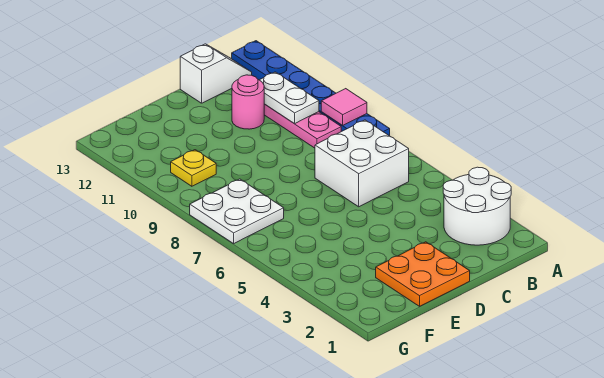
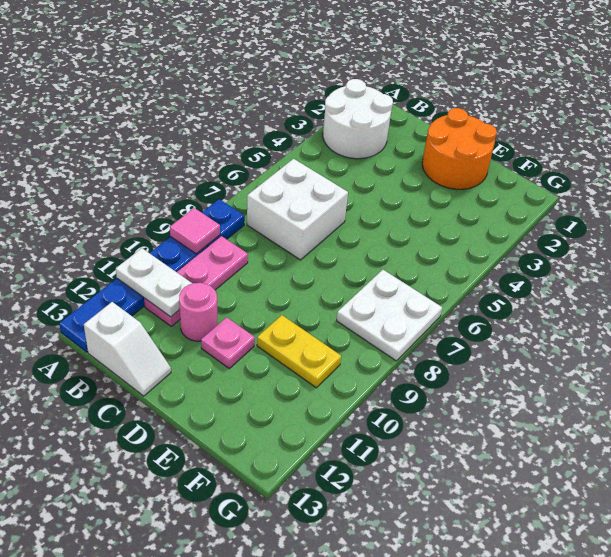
white 1x2 plate [260,72,319,124] -> white 1x2 plate turned to [116,248,193,317]
white 1x2 slope [180,44,252,103] -> white 1x2 slope turned to [84,302,171,396]
orange 2x2 plate [376,242,470,306] -> orange 2x2 round brick [422,108,497,189]
none -> pink 1x1 plate [201,317,255,368]
yellow 1x1 plate [171,150,216,186] -> yellow 1x2 plate [257,315,341,388]

